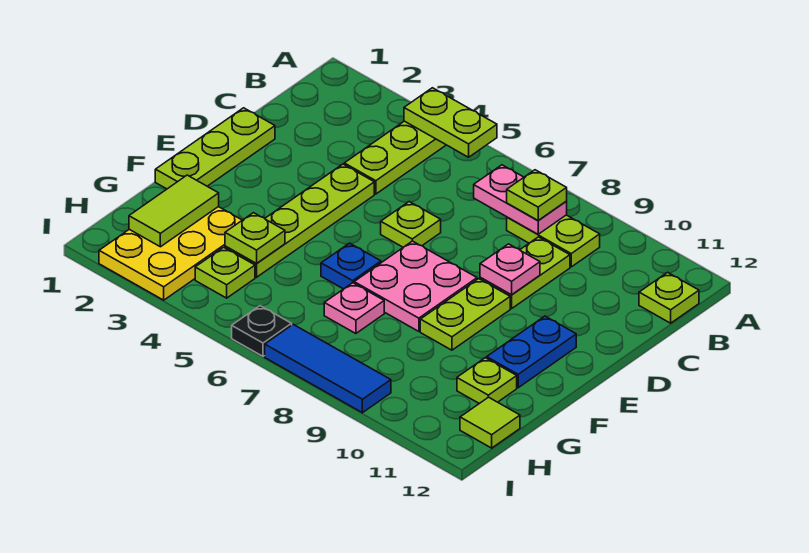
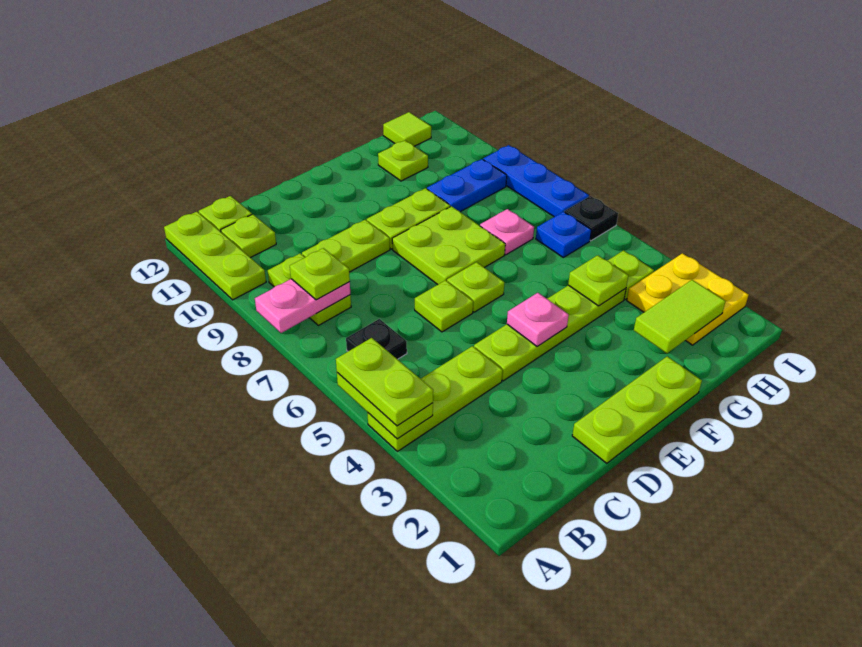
none -> lime 1x2 plate [336,338,433,426]
none -> lime 1x3 plate [164,212,266,300]
none -> black 1x1 plate [346,319,407,359]
pink 1x2 plate [474,165,567,234] -> pink 1x2 plate turned to [255,279,350,333]
none -> lime 1x1 plate [221,214,276,258]
pink 1x1 plate [480,244,540,295] -> pink 1x1 plate moved to [507,293,569,346]
none -> lime 1x1 plate [447,262,504,312]
pink 2x2 plate [354,241,477,331] -> lime 2x2 plate [392,206,505,285]
blue 1x2 plate [487,316,576,388] -> blue 1x2 plate moved to [427,159,507,212]
blue 1x1 plate [321,243,381,289] -> blue 1x1 plate moved to [536,212,591,258]
yellow 2x3 plate [99,207,242,300] -> yellow 2x2 plate [627,253,749,345]
blue 1x3 tile [265,324,391,413] -> blue 1x3 plate [483,145,589,217]

